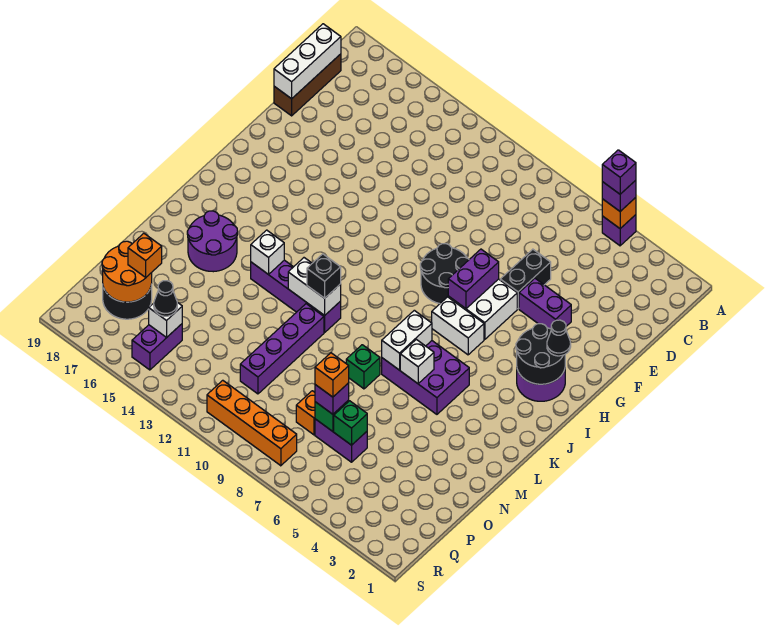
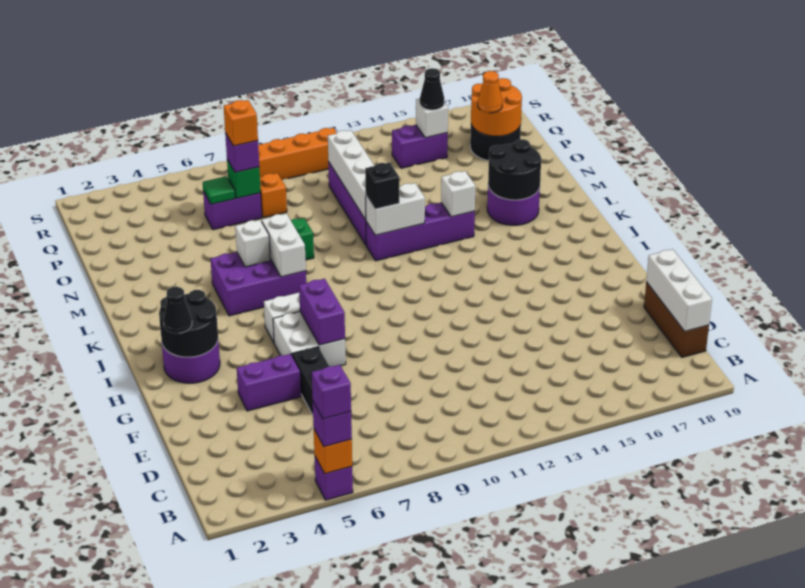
black 2x2 round brick [420,244,469,304] -> black 2x2 round brick moved to [488,139,541,200]
none -> white 1x4 brick [328,130,374,220]
green 1x1 brick [334,401,367,445] -> green 1x1 tile [203,176,235,204]
orange 1x1 brick [128,233,162,277] -> orange 1x1 cone [478,71,502,113]
purple 1x2 brick [132,324,182,370] -> purple 1x2 brick turned to [392,125,448,168]

